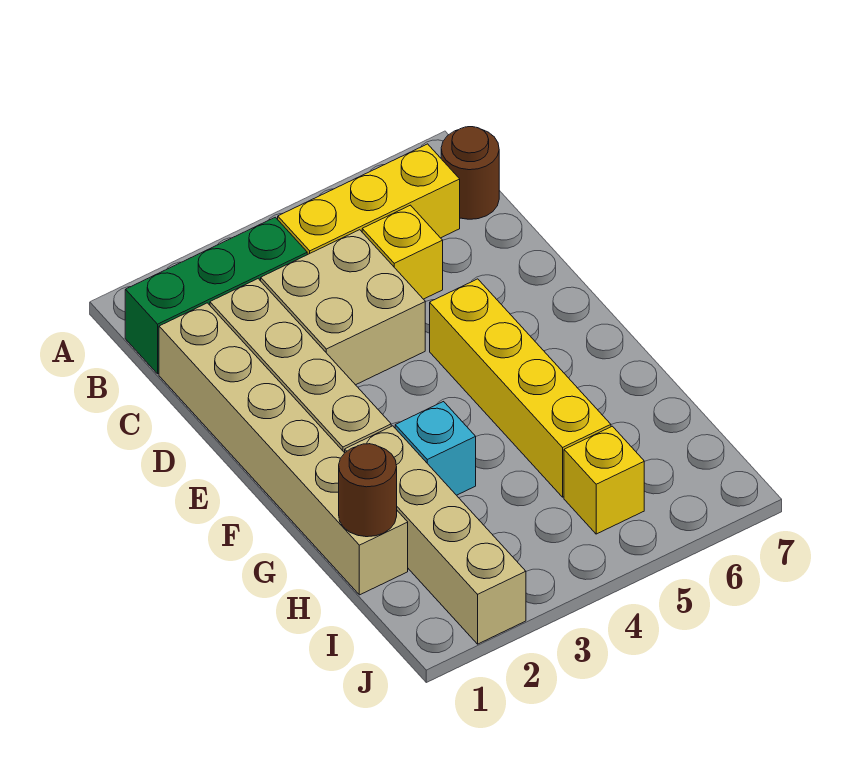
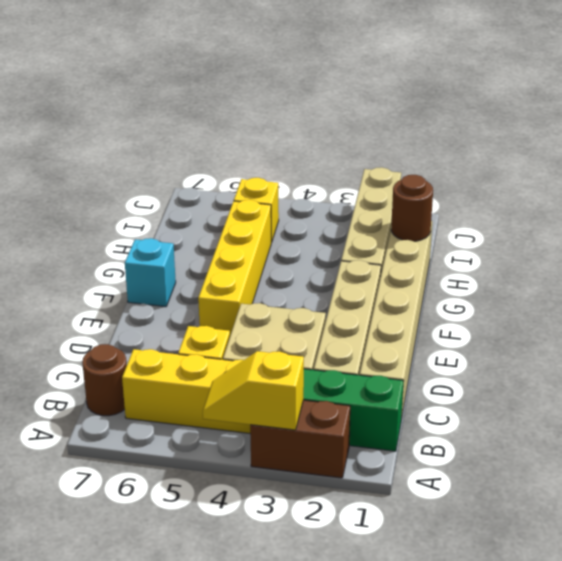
none -> brown 1x2 brick [250,400,350,478]
none -> yellow 1x2 slope [203,351,304,430]
cyan 1x1 brick [395,402,476,495] -> cyan 1x1 brick moved to [125,238,176,307]

